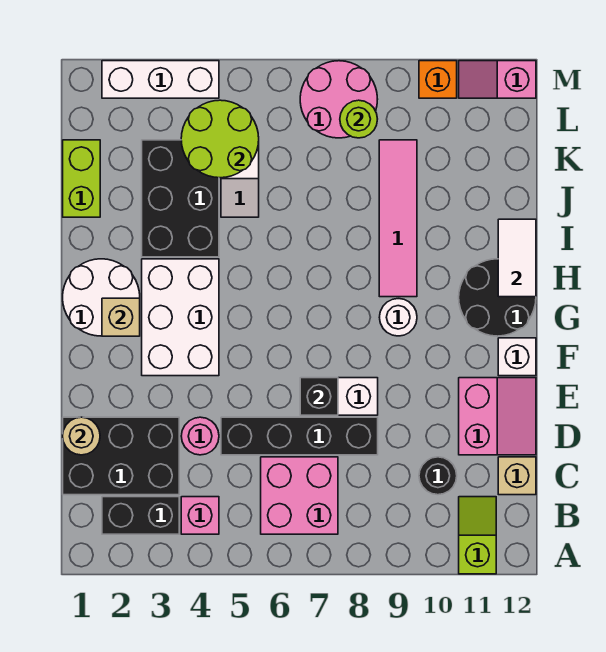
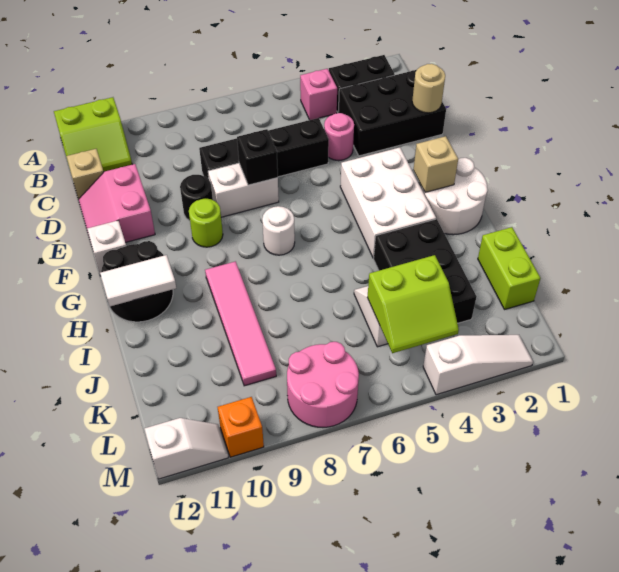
lime 1x2 slope [459,497,496,574] -> lime 2x2 slope [54,97,132,172]
pink 2x2 brick [261,457,338,534] -> none
black 1x1 round brick [419,457,457,495] -> black 1x1 round brick moved to [180,175,213,221]
white 1x1 round brick [379,299,417,336] -> white 1x1 round brick moved to [262,206,295,255]
white 1x2 tile [498,219,536,297] -> white 1x2 tile turned to [100,255,176,307]
lime 2x2 round brick [181,100,259,178] -> lime 2x2 slope [367,255,459,353]
lime 1x1 round brick [340,100,377,138] -> lime 1x1 round brick moved to [189,199,223,247]
white 1x3 brick [102,61,219,98] -> white 1x3 slope [423,335,533,395]
pink 1x2 slope [459,61,536,98] -> white 1x2 slope [144,418,228,479]

